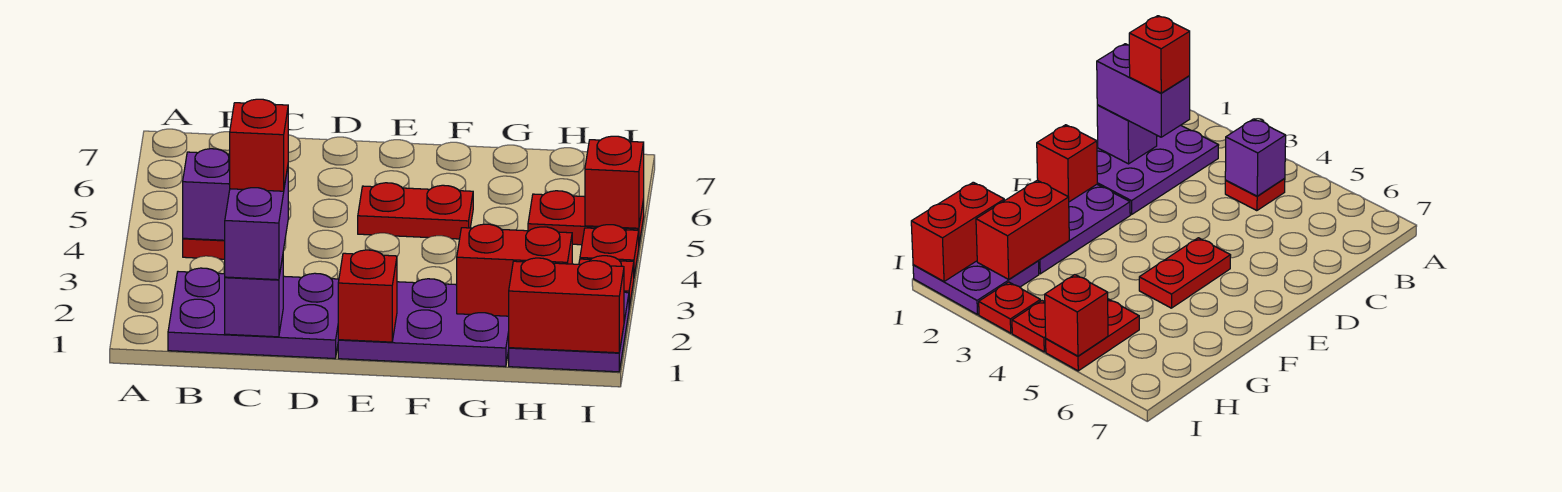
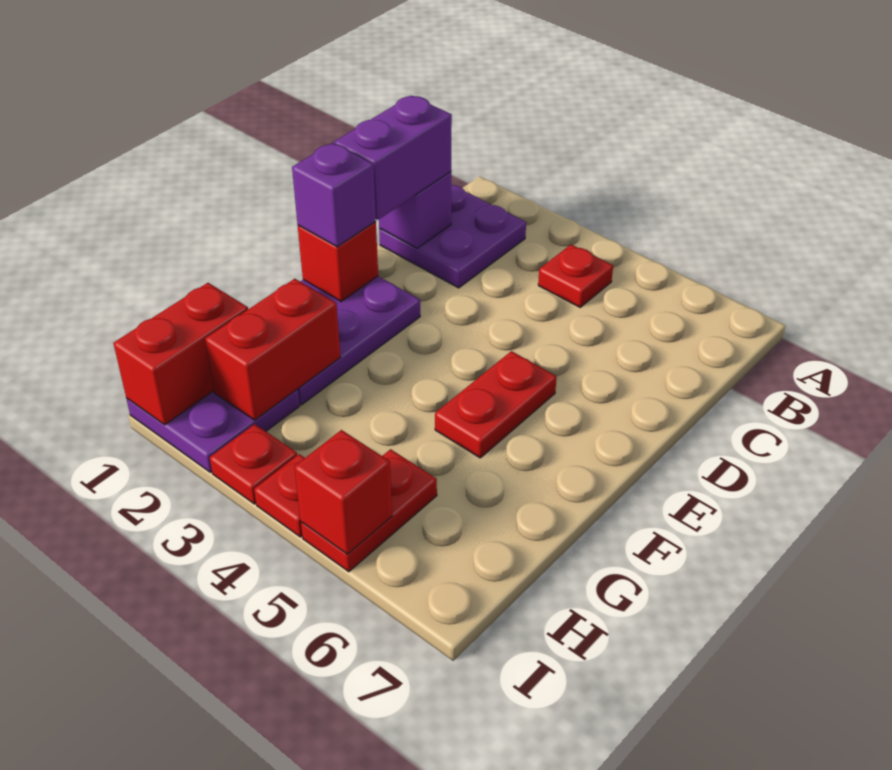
purple 2x3 plate [168,268,339,358] -> purple 2x2 plate [379,185,526,288]
purple 1x1 brick [183,149,230,240] -> purple 1x1 brick moved to [292,143,376,247]
purple 1x2 brick [225,167,288,280] -> purple 1x2 brick turned to [334,96,452,220]
red 1x1 brick [230,99,288,191] -> none

